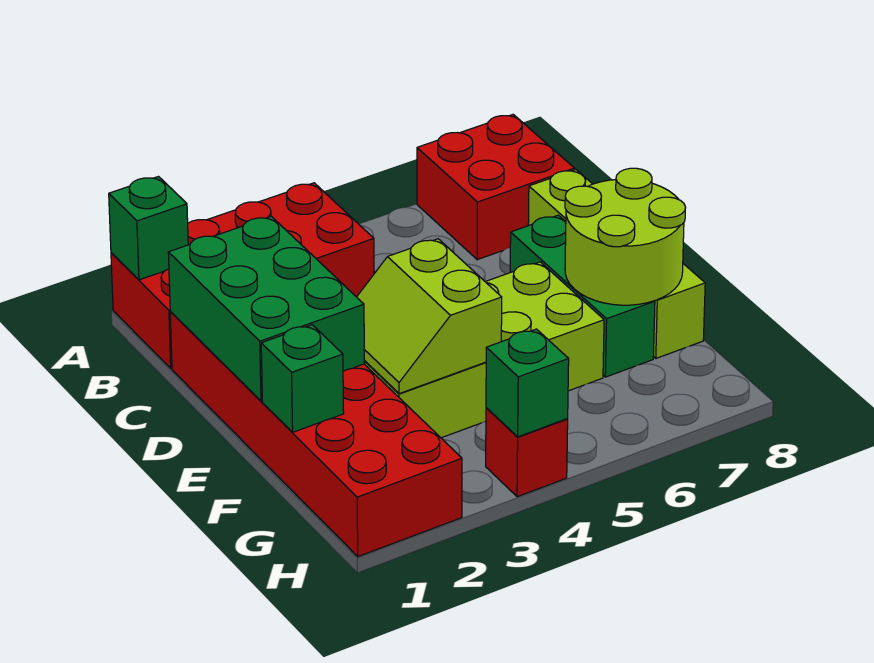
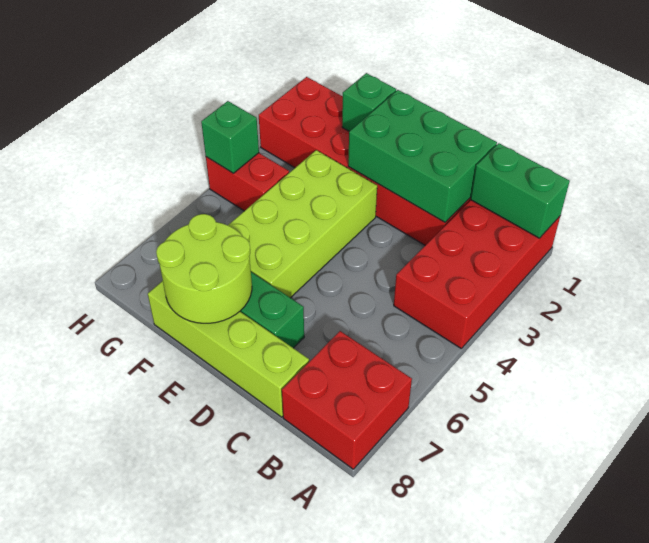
green 1x1 brick [109,177,188,280] -> green 1x2 brick [471,143,570,238]
lime 2x2 slope [357,239,502,394] -> none
red 1x1 brick [486,408,568,497] -> red 1x2 brick [206,153,289,211]

